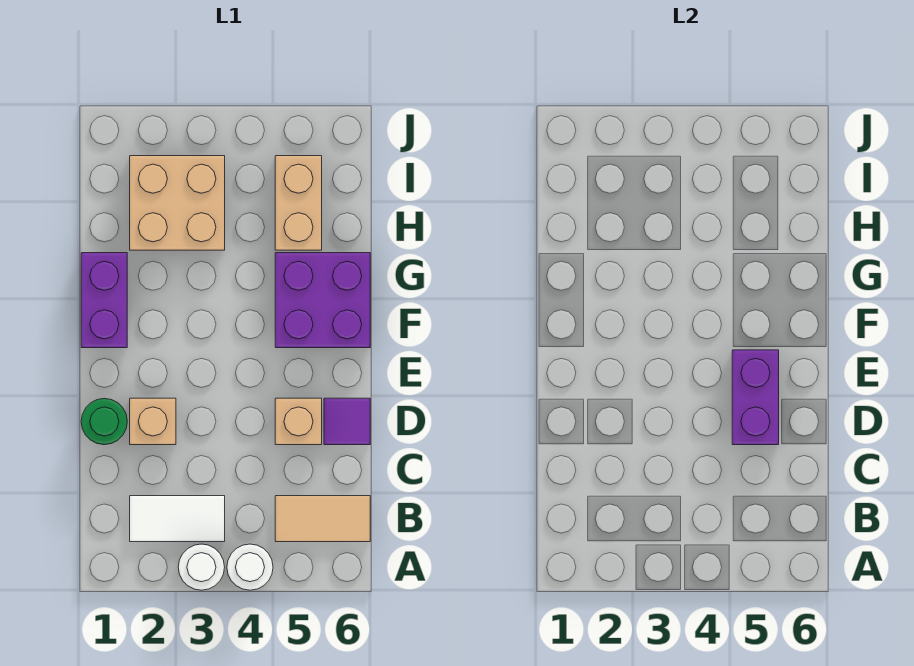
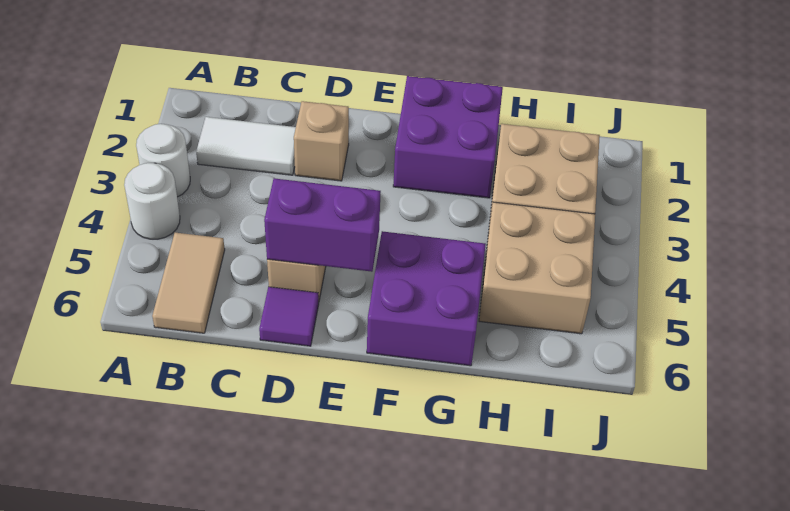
white 1x2 tile [130,496,225,542] -> white 1x2 tile turned to [196,117,296,175]
green 1x1 round brick [81,398,127,445] -> none
purple 1x2 brick [81,253,127,348] -> purple 2x2 brick [393,76,503,198]
tan 1x2 brick [275,156,322,250] -> tan 2x2 brick [479,202,595,334]

